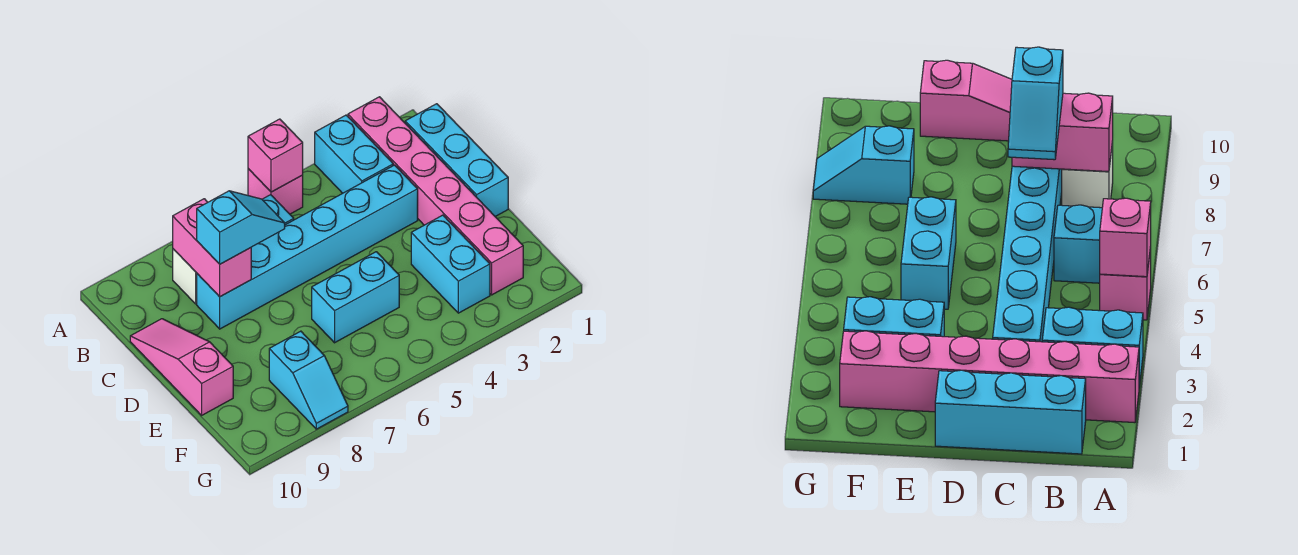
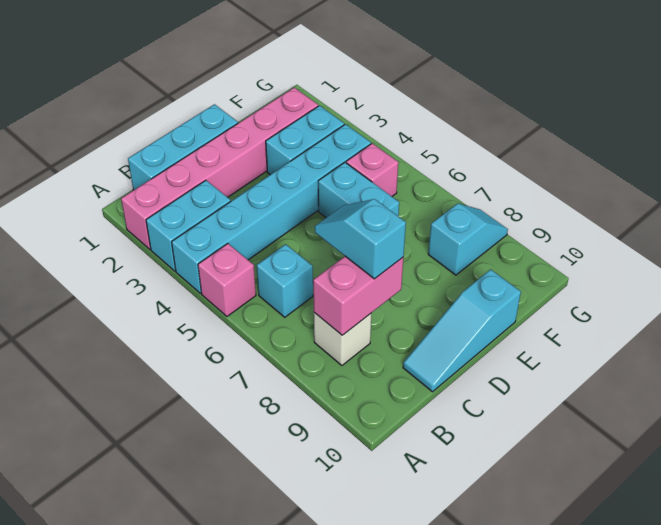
pink 1x1 brick [248,119,303,192] -> pink 1x1 brick moved to [346,143,398,196]
cyan 1x6 brick [197,165,418,329] -> cyan 1x6 brick turned to [172,124,371,294]
pink 1x3 slope [130,319,233,415] -> cyan 1x3 slope [403,269,521,392]

